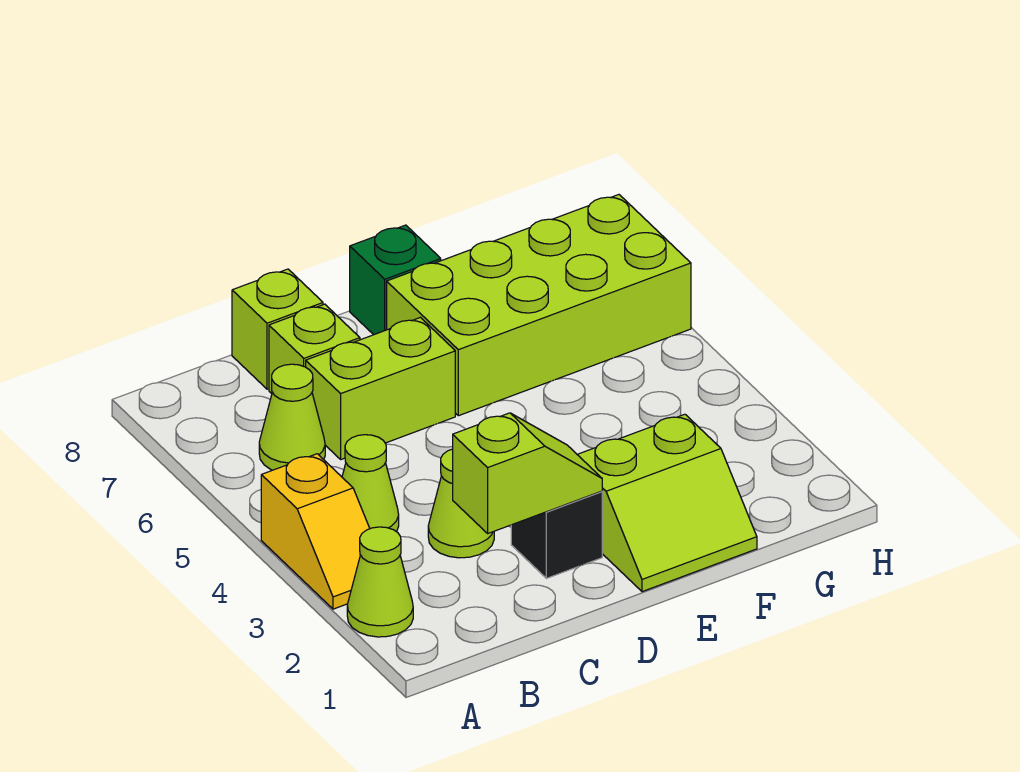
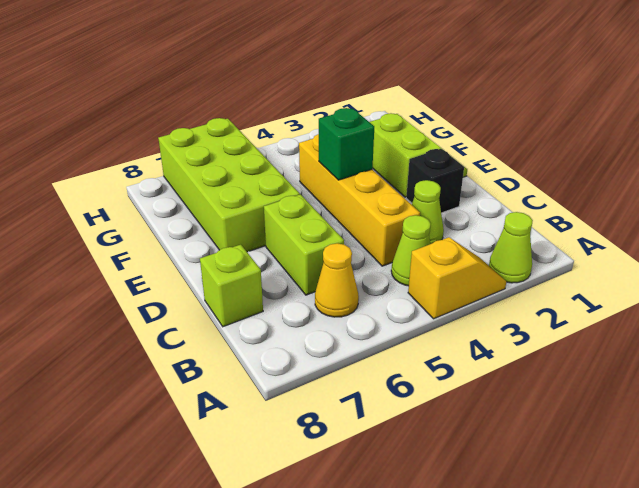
lime 1x1 cone [259,364,325,470] -> yellow 1x1 cone [315,243,359,317]
lime 1x2 slope [453,413,602,533] -> none
none -> yellow 1x4 brick [299,134,420,266]
lime 1x1 brick [269,304,360,394] -> none
green 1x1 brick [350,225,441,335] -> green 1x1 brick moved to [319,108,374,180]

